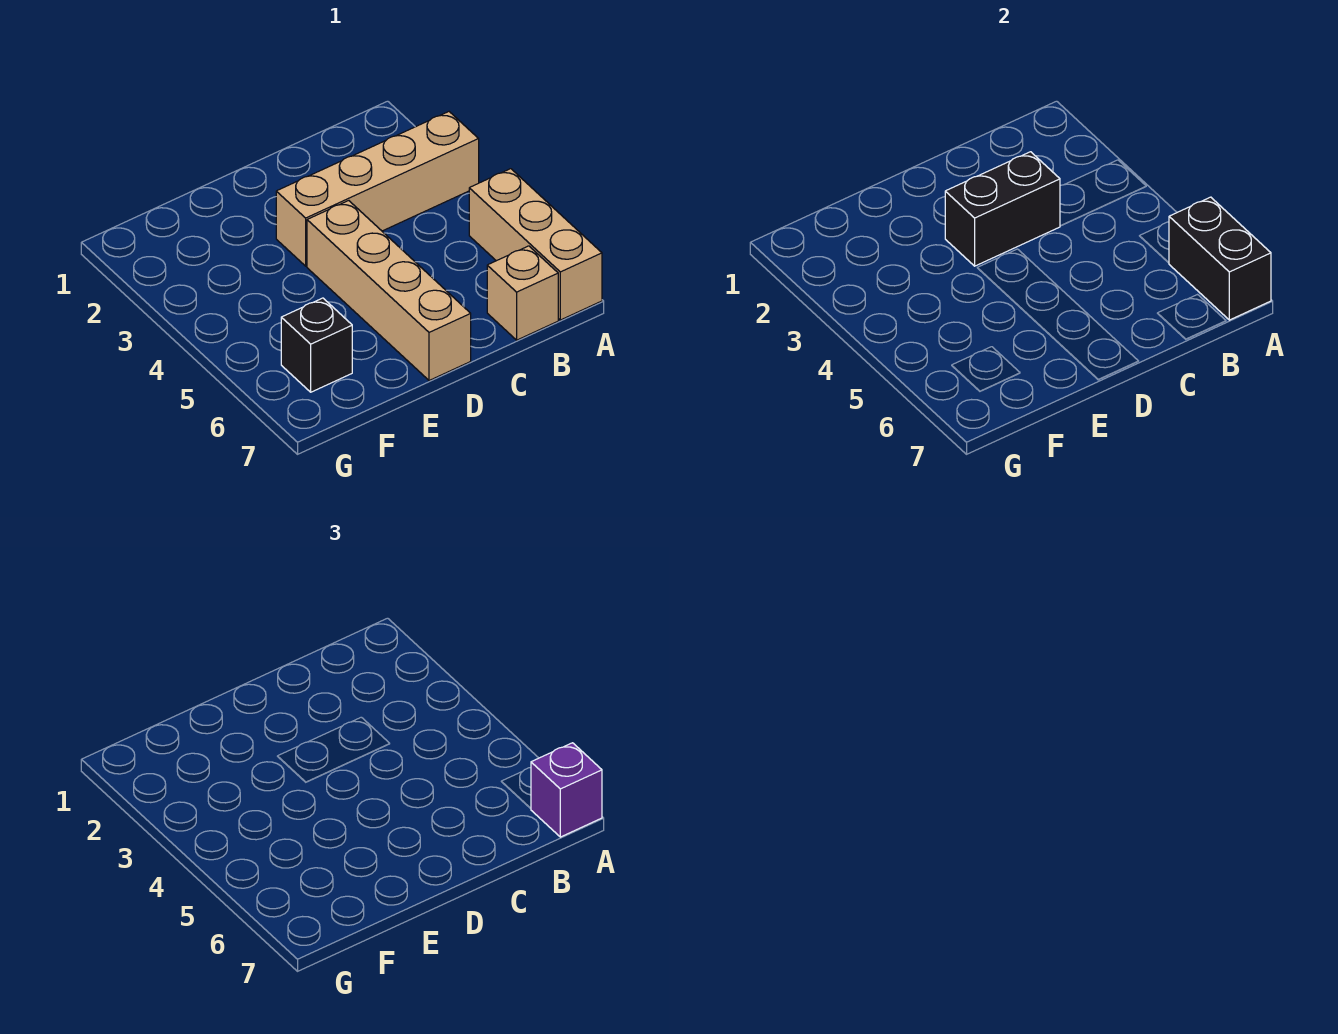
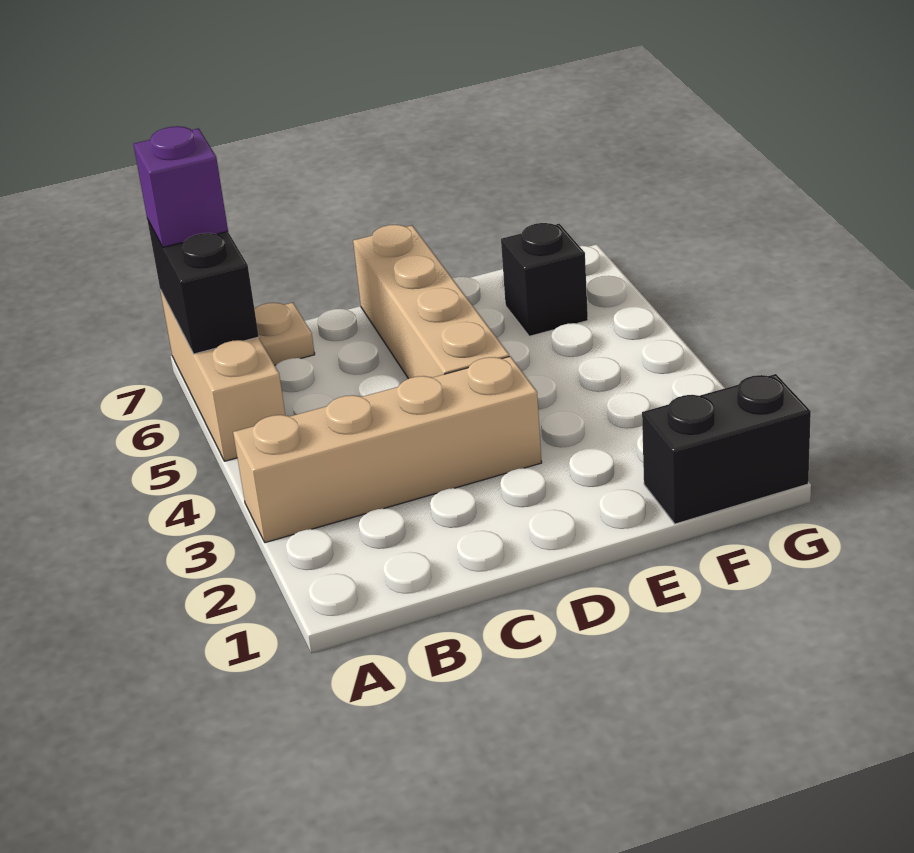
tan 1x1 brick [487,246,558,340] -> tan 1x1 plate [255,303,315,365]
black 1x2 brick [945,152,1060,266] -> black 1x2 brick moved to [642,374,811,524]

